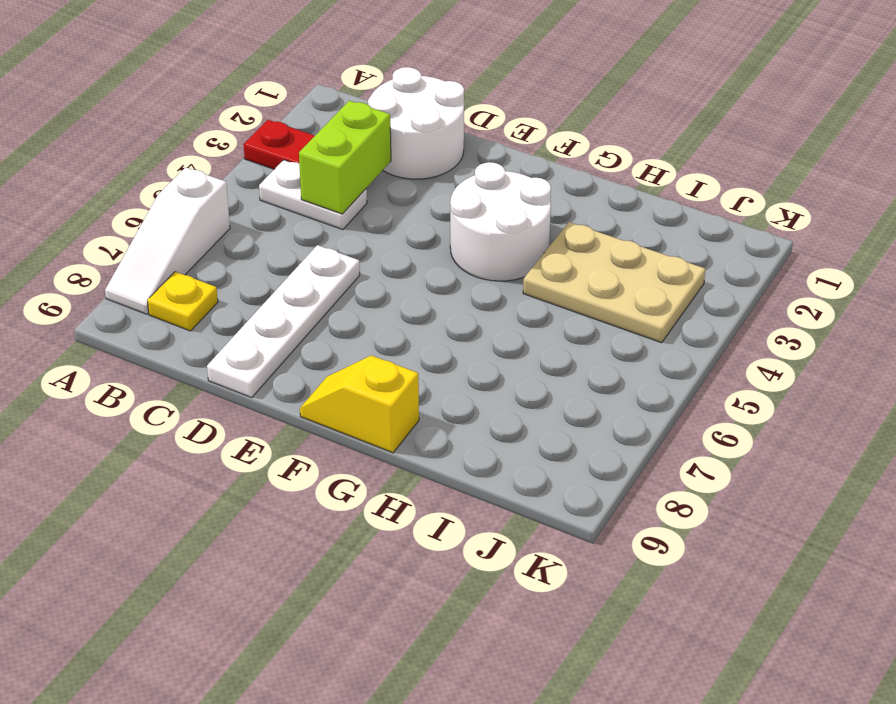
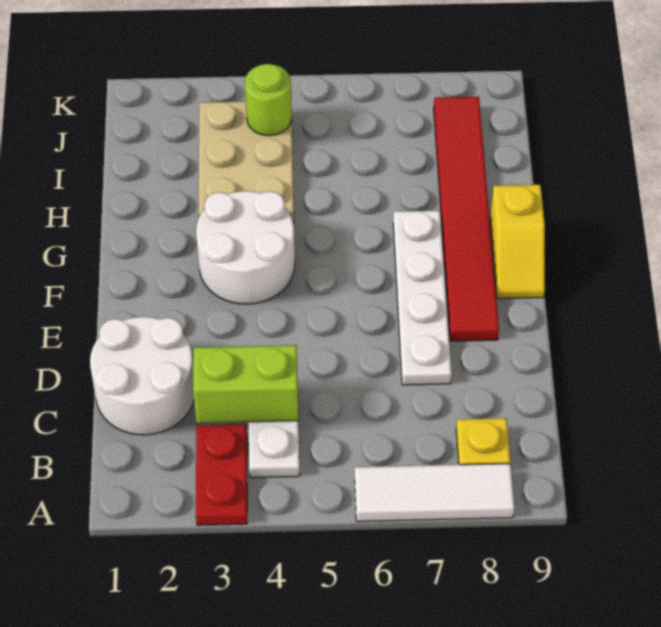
white 1x3 slope [105,167,230,314] -> white 1x3 tile [355,464,514,521]
white 1x4 plate [207,245,360,398] -> white 1x4 plate turned to [393,211,451,385]
none -> red 1x6 tile [434,97,499,341]
none -> lime 1x1 round brick [245,64,292,136]

